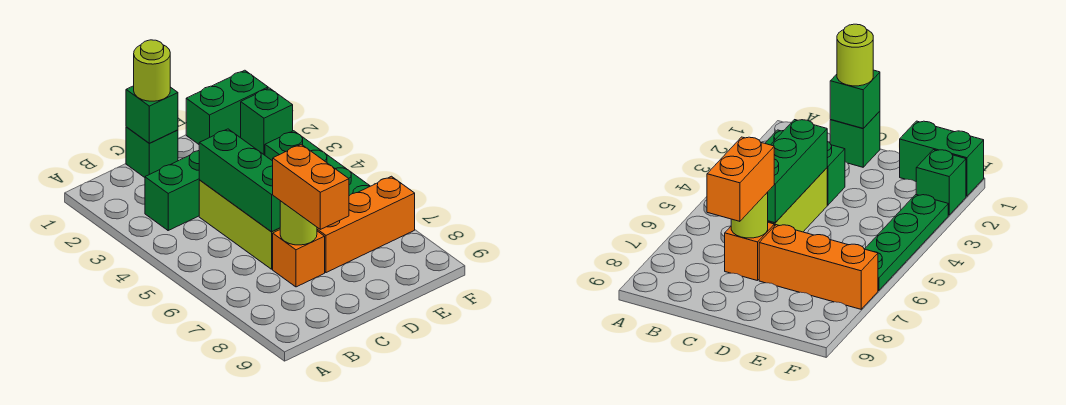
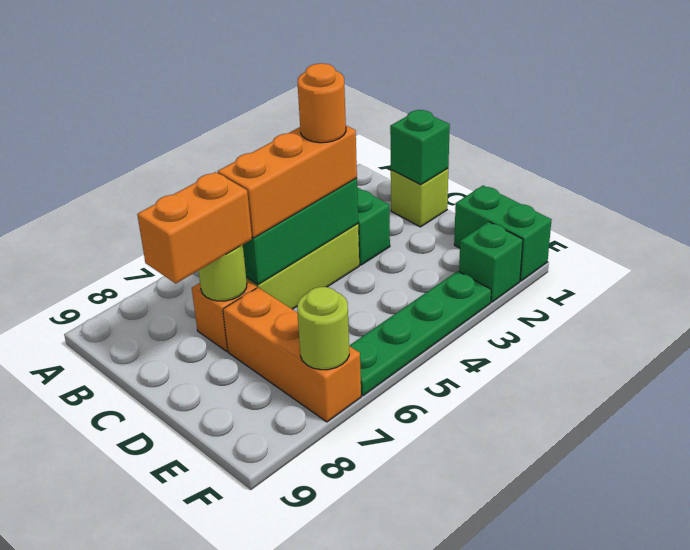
green 1x1 brick [126,127,178,177] -> lime 1x1 brick [391,168,448,227]
lime 1x1 round brick [134,40,170,101] -> lime 1x1 round brick moved to [297,287,349,370]
none -> orange 1x3 brick [218,126,357,238]
none -> orange 1x1 round brick [297,63,346,143]

